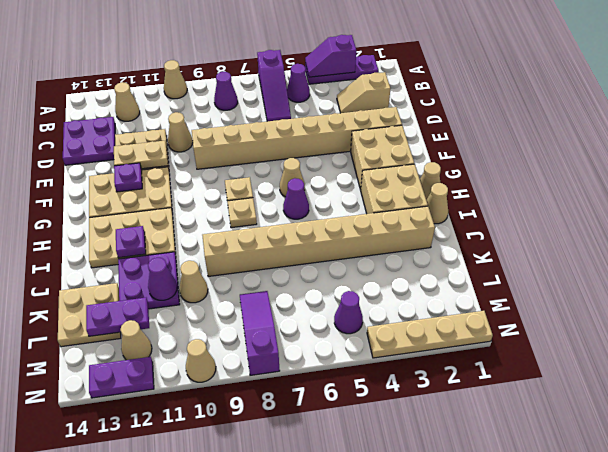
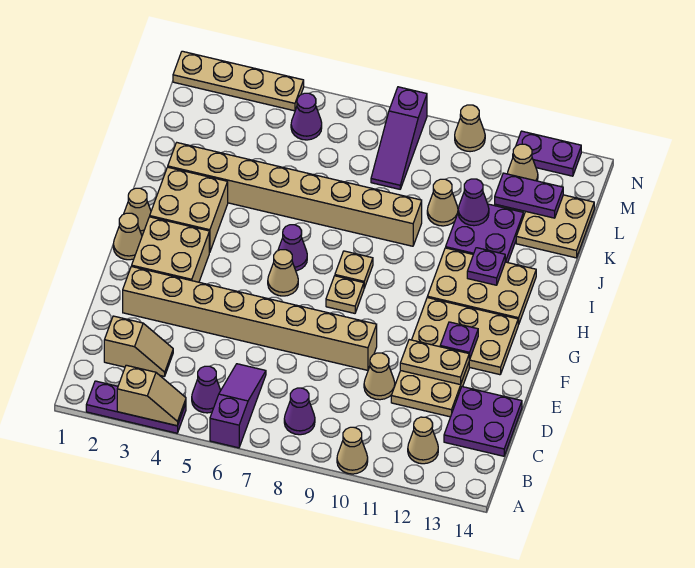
purple 1x2 slope [305,35,356,77] -> tan 1x2 slope [117,365,186,426]
tan 1x1 cone [426,183,448,224] -> tan 1x1 cone moved to [113,213,142,260]

